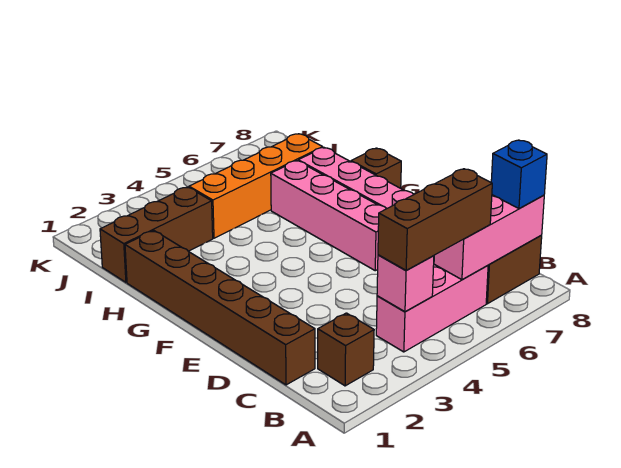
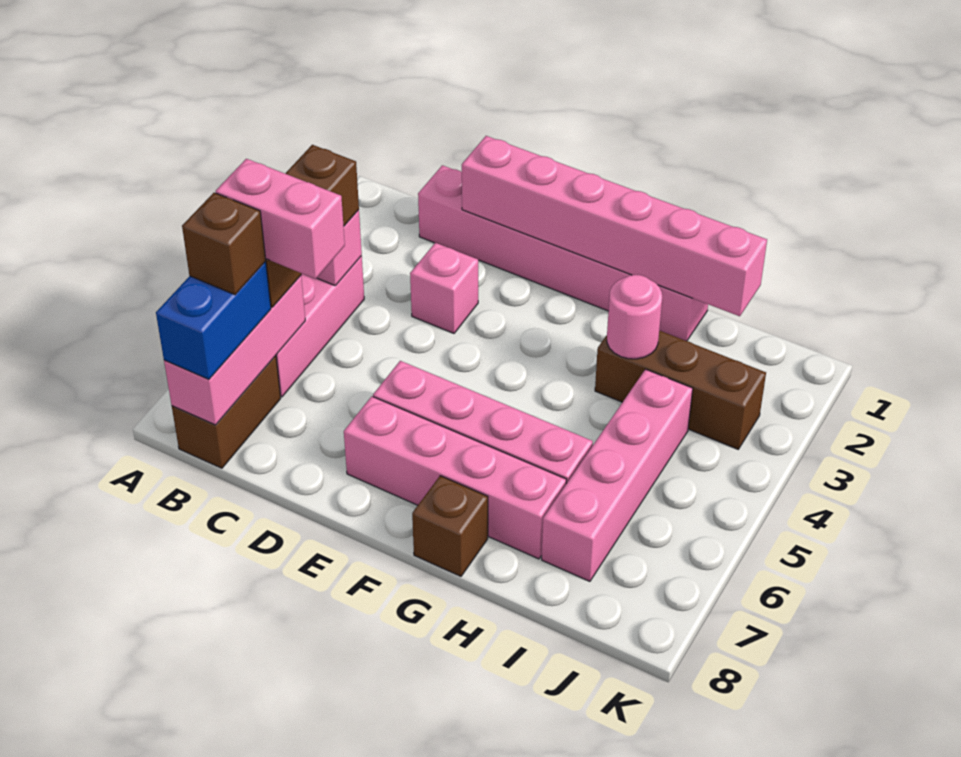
brown 1x1 brick [318,313,374,386] -> brown 1x1 brick moved to [182,193,266,295]
none -> pink 1x2 brick [216,159,345,279]
blue 1x1 brick [491,140,547,209] -> blue 1x2 brick [156,261,271,380]
brown 1x6 brick [125,231,315,385] -> pink 1x6 brick [418,165,708,341]
none -> pink 1x6 brick [462,136,767,316]
none -> pink 1x1 brick [410,243,478,333]
none -> pink 1x1 round brick [607,275,662,359]
brown 1x3 brick [100,187,213,282] -> brown 1x3 brick turned to [595,331,766,449]
orange 1x4 brick [189,134,323,238] -> pink 1x4 brick [542,369,693,581]

